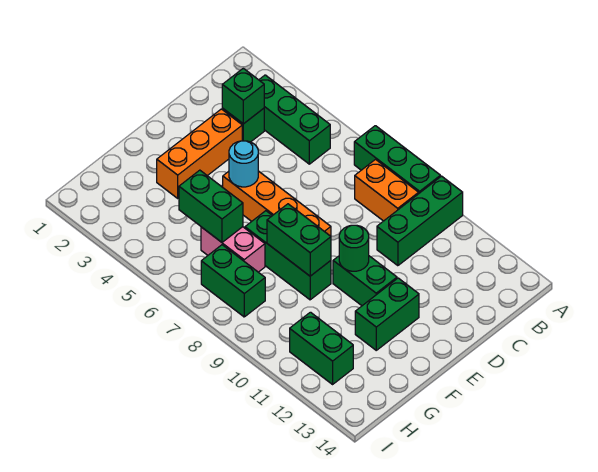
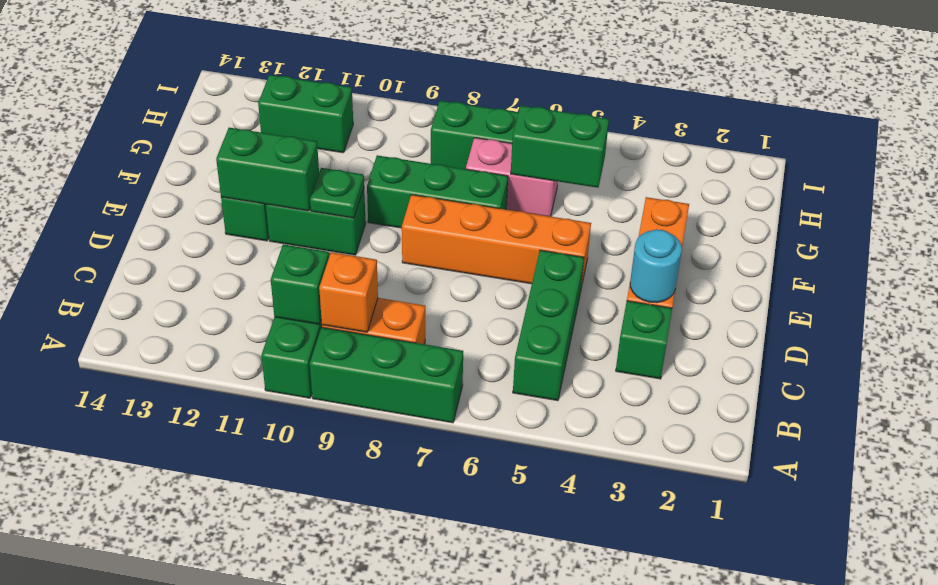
green 1x3 brick [259,75,330,164] -> green 1x3 brick turned to [513,250,584,401]
none -> orange 1x1 brick [319,252,378,332]
green 1x1 brick [222,68,264,124] -> green 1x1 brick moved to [271,244,329,324]
cyan 1x1 round brick [229,141,258,187] -> cyan 1x1 round brick moved to [630,229,682,303]
green 1x1 round brick [339,225,369,271] -> green 1x1 plate [310,168,364,218]
green 1x2 brick [267,204,331,276] -> green 1x2 brick moved to [216,128,319,211]

